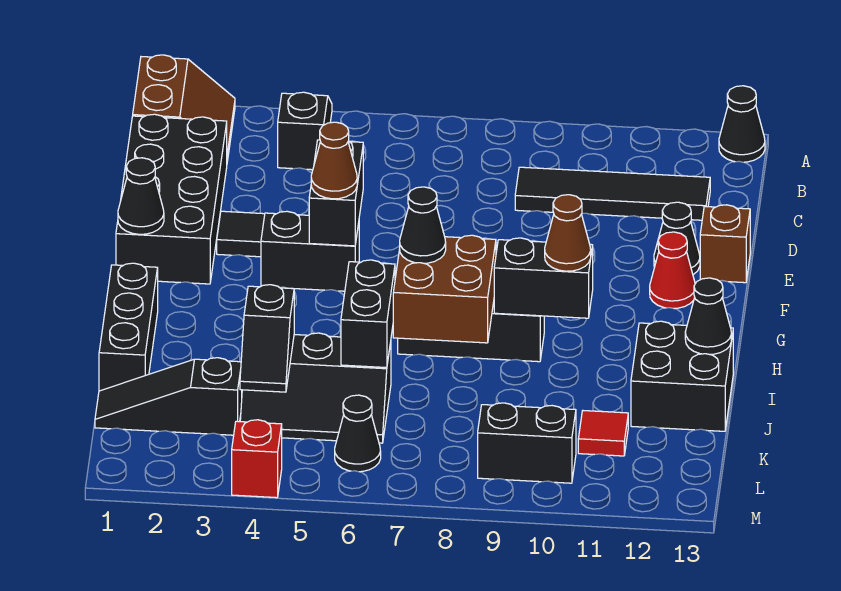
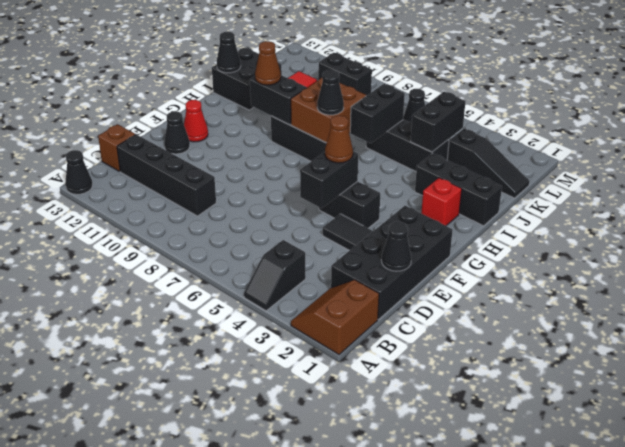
black 1x4 tile [515,167,710,220] -> black 1x4 brick [117,134,216,216]
brown 1x1 brick [700,205,750,283] -> brown 1x1 brick moved to [98,124,135,171]
black 1x1 cone [118,158,164,234] -> black 1x1 cone moved to [381,222,411,271]
black 1x3 brick [99,263,158,391] -> black 1x3 brick turned to [415,154,502,226]
black 1x2 slope [240,285,294,392] -> black 1x2 brick [411,92,466,152]
red 1x1 brick [232,420,282,498] -> red 1x1 brick moved to [421,178,462,226]

